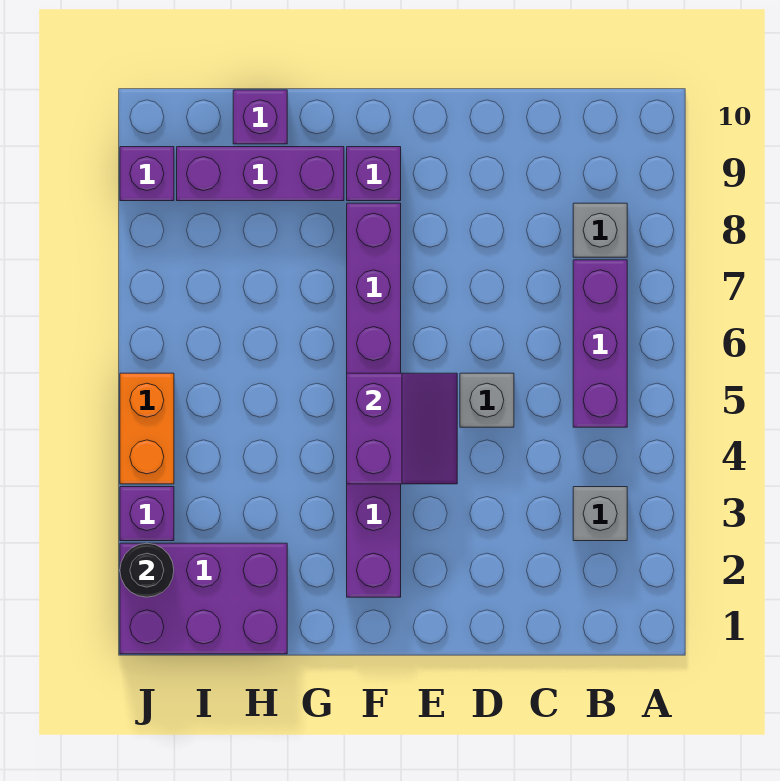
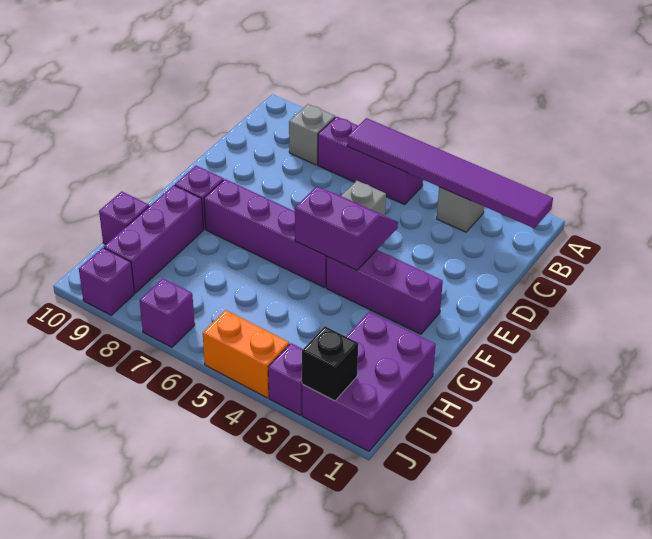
none -> purple 1x6 tile [347,118,553,228]
black 1x1 round brick [120,543,174,597] -> black 1x1 brick [302,326,358,401]
none -> purple 1x1 brick [139,278,195,347]

